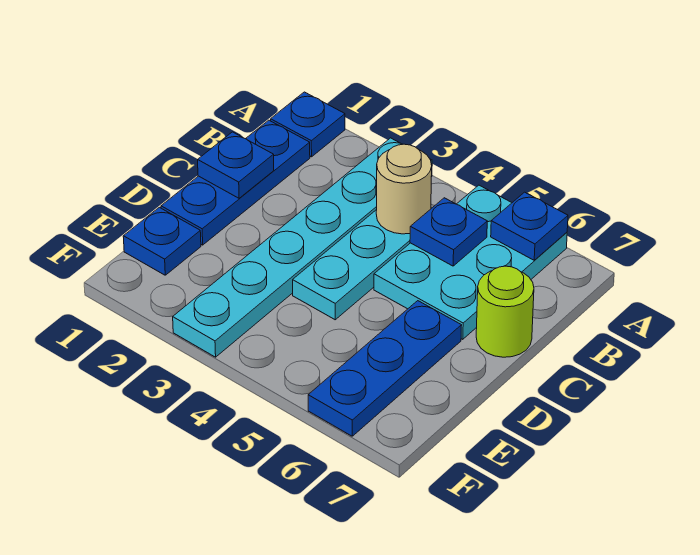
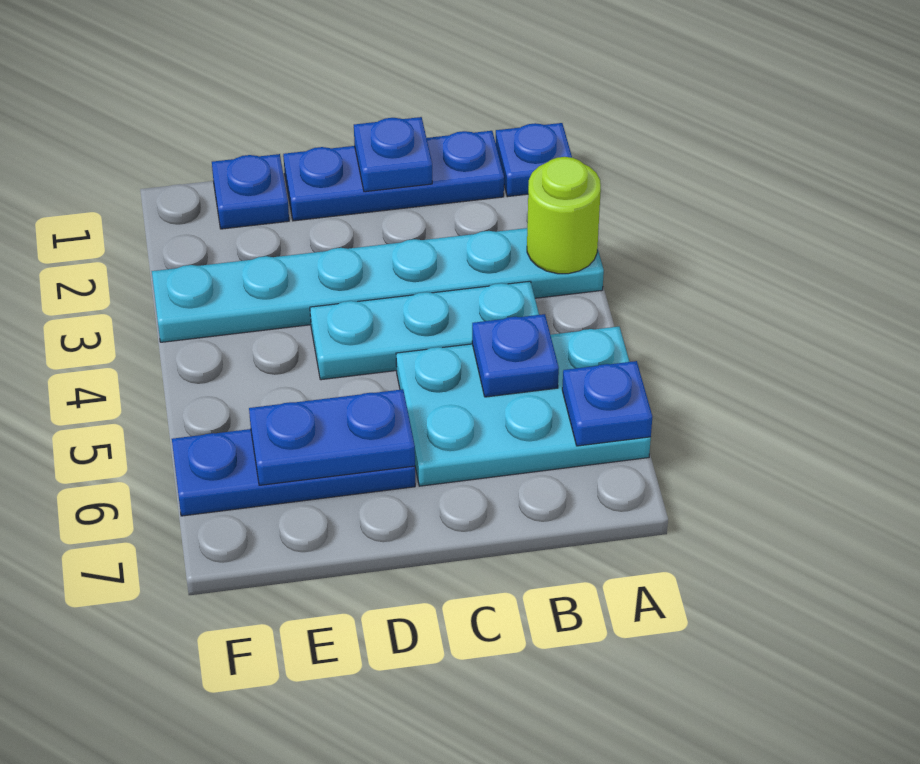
tan 1x1 round brick [376,144,432,234] -> none
lime 1x1 round brick [476,266,534,357] -> lime 1x1 round brick moved to [527,157,601,274]
none -> blue 1x2 plate [249,389,415,485]

